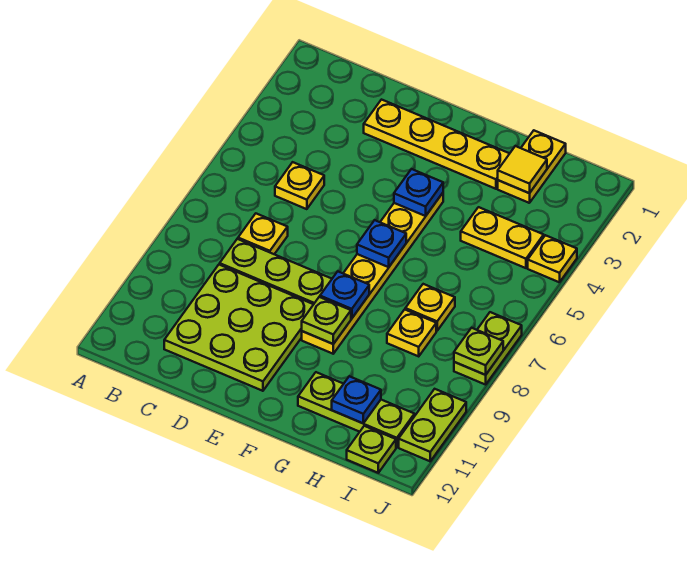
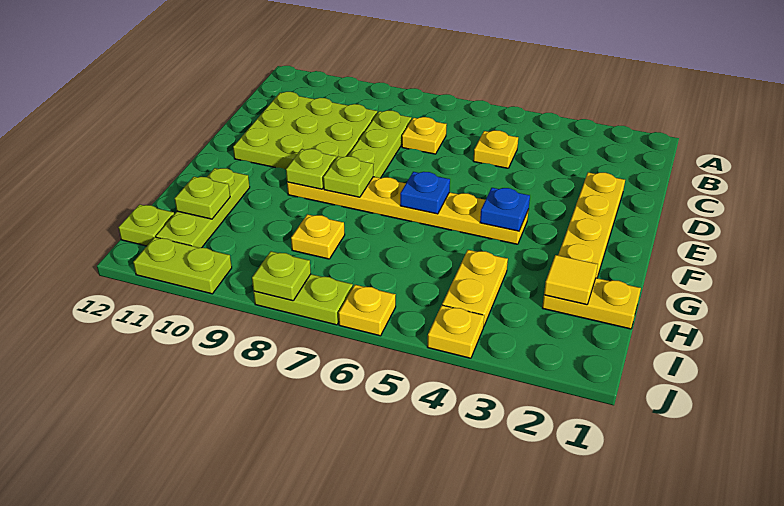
blue 1x1 plate [320,271,369,318] -> lime 1x1 plate [323,156,373,197]
yellow 1x1 plate [405,284,455,331] -> yellow 1x1 plate moved to [339,285,396,336]
blue 1x1 plate [332,376,381,423] -> lime 1x1 plate [175,177,230,219]

